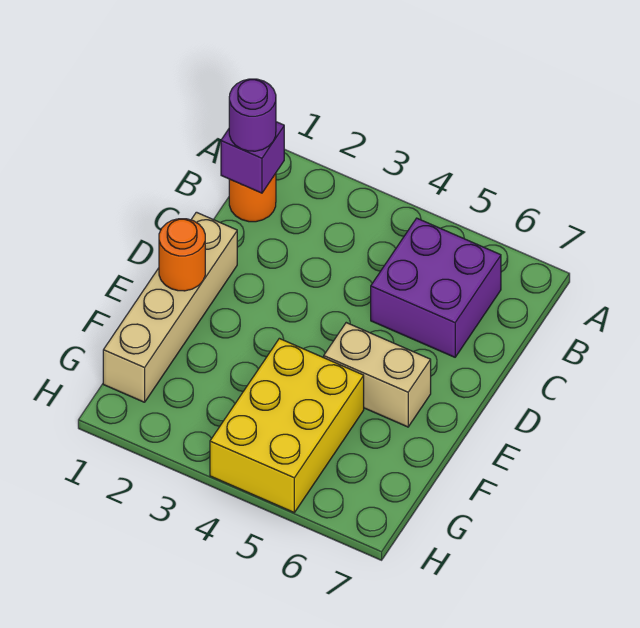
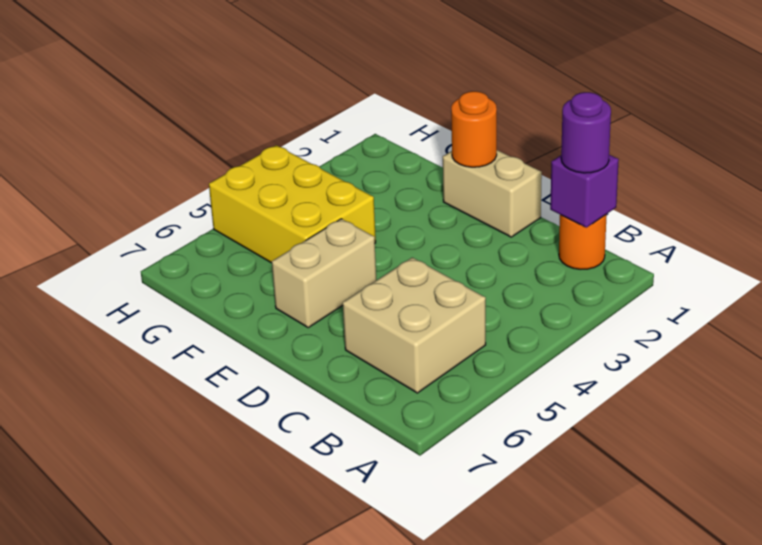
purple 2x2 brick [371,218,501,357] -> tan 2x2 brick [343,257,486,393]
tan 1x4 brick [103,212,237,402] -> tan 1x2 brick [443,150,542,237]

